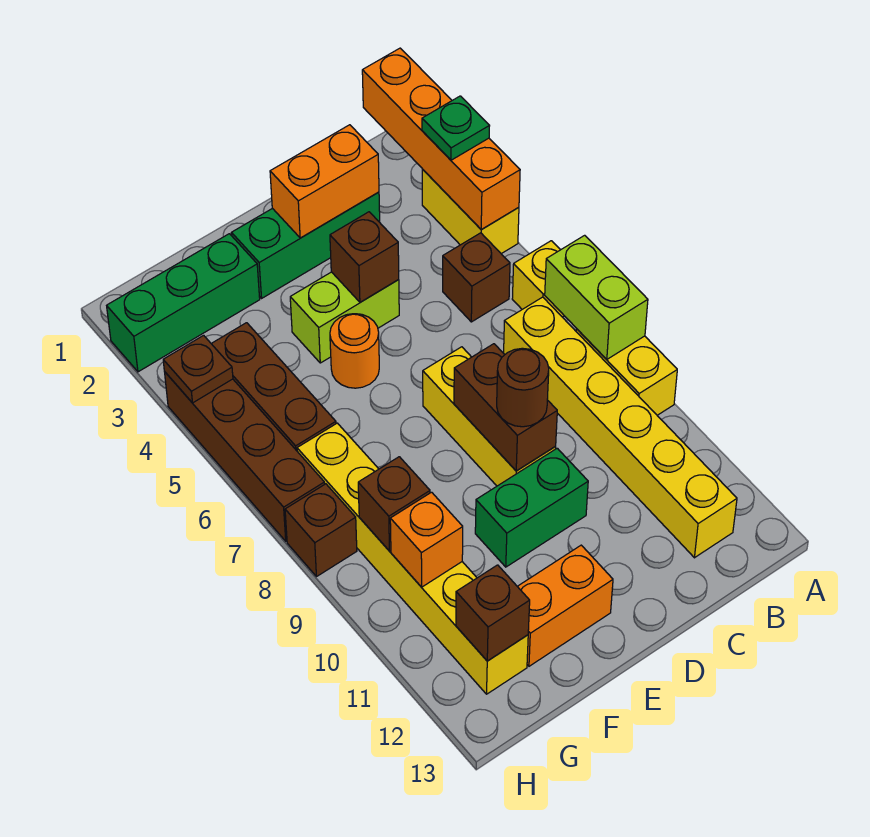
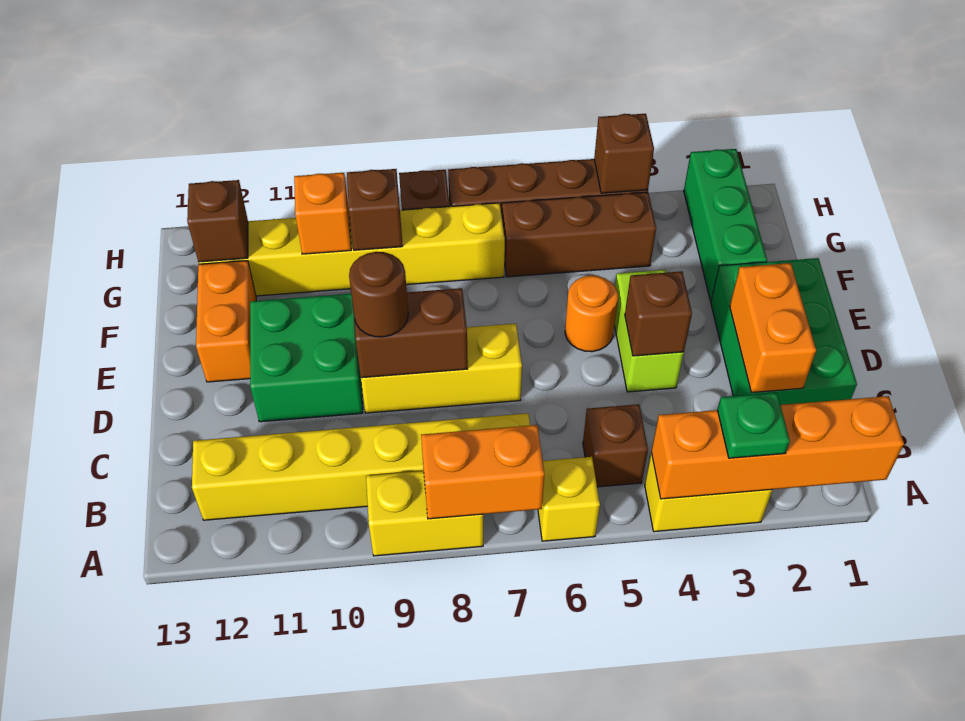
lime 1x2 brick [545,235,648,359] -> orange 1x2 brick [421,425,544,519]
green 1x3 brick [232,192,380,298] -> green 2x3 brick [711,258,857,405]
green 1x2 brick [475,448,588,567] -> green 2x2 brick [250,294,363,422]
brown 1x1 plate [163,335,233,403] -> brown 1x1 brick [594,114,654,193]

